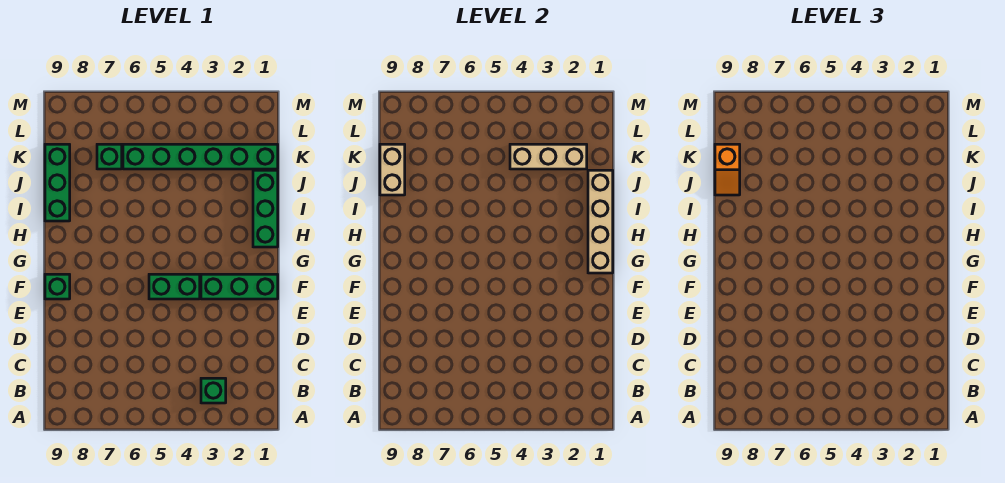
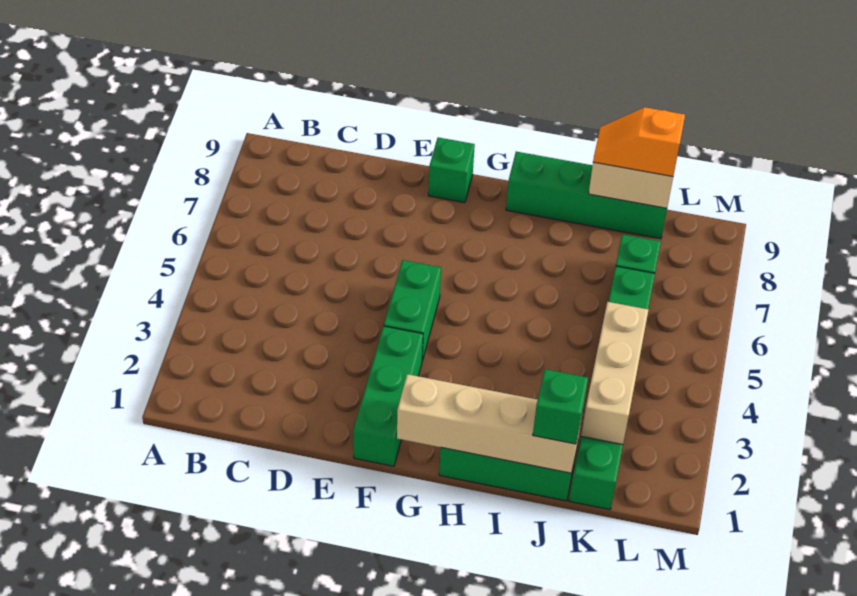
green 1x1 brick [201,378,226,403] -> green 1x1 brick moved to [533,369,588,444]
green 1x3 brick [45,144,70,221] -> green 1x4 brick [506,152,667,239]

